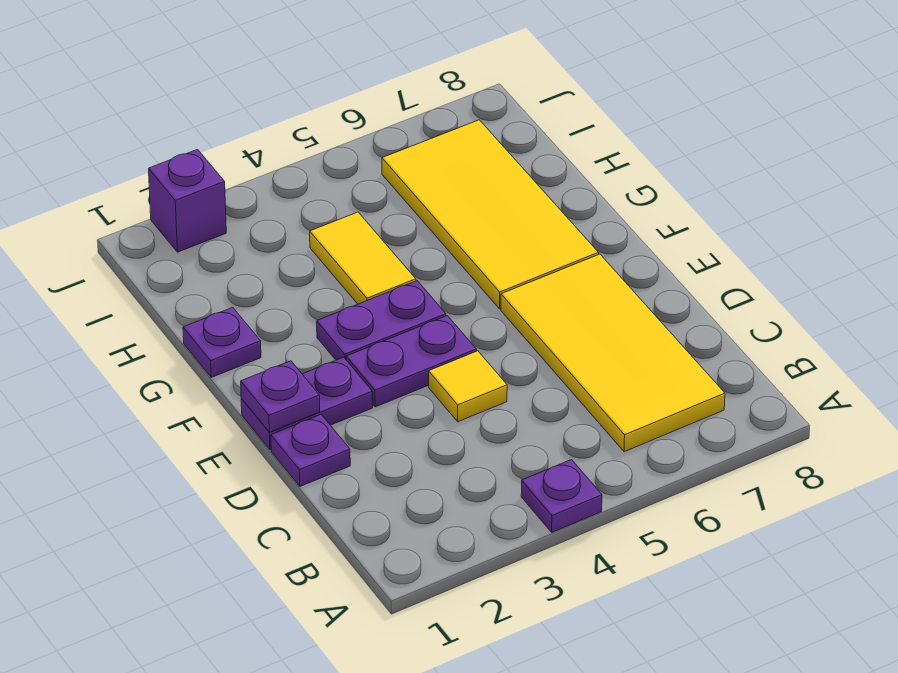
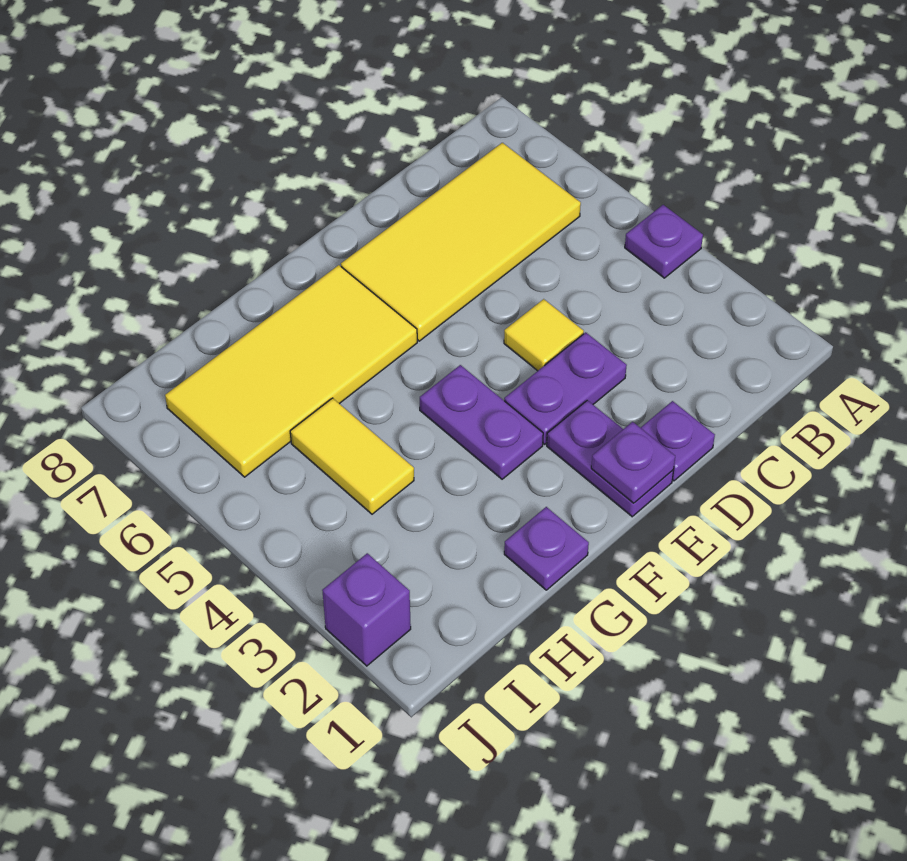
purple 1x2 plate [346,316,476,407] -> purple 1x2 plate turned to [504,332,627,444]
yellow 1x2 tile [310,212,416,304] -> yellow 1x2 tile turned to [290,398,414,514]

